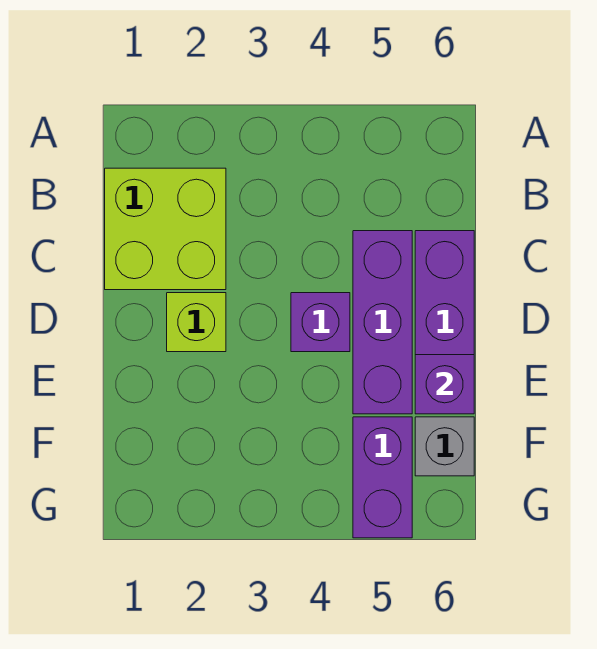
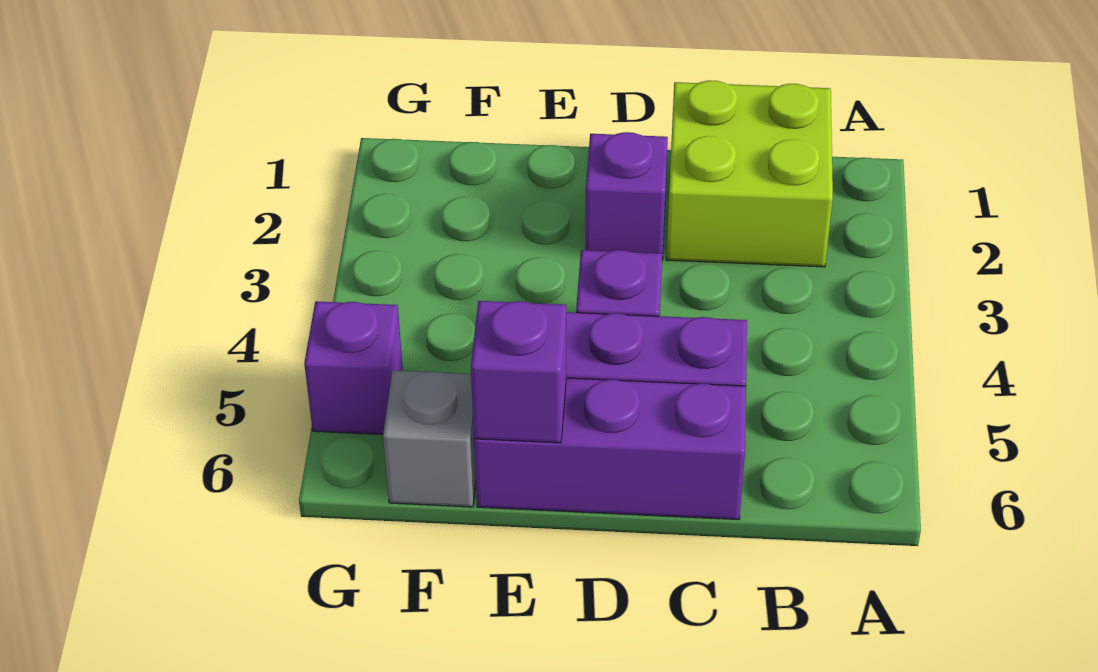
lime 1x1 brick [167,293,226,352] -> purple 1x1 brick [585,132,668,260]
purple 1x2 brick [353,417,412,538] -> purple 1x1 brick [304,301,403,435]

